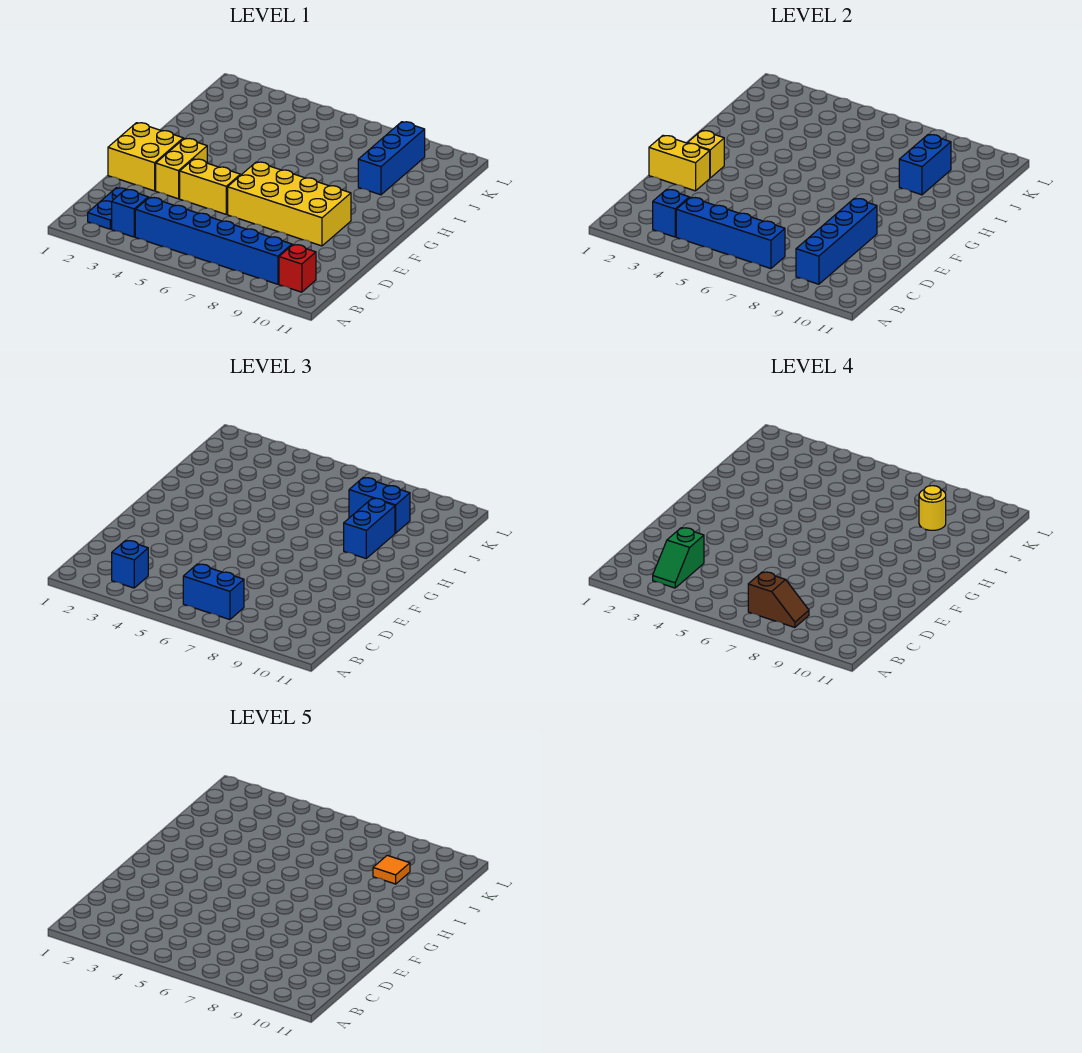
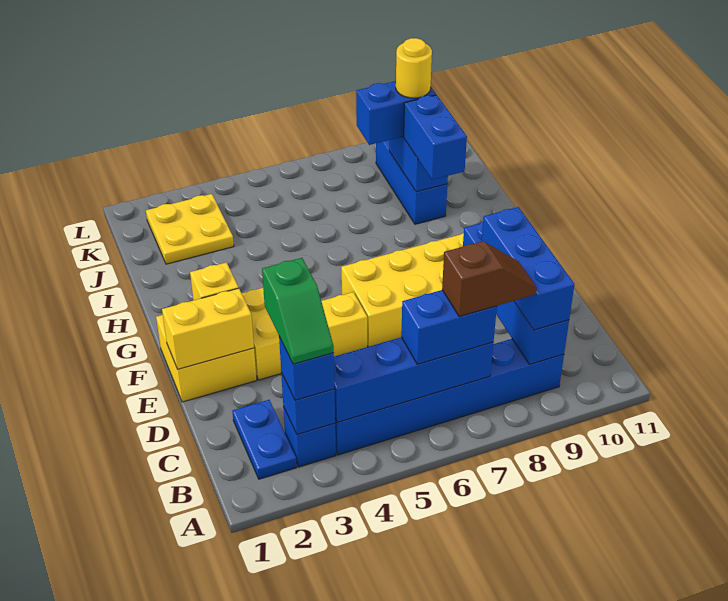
none -> blue 1x3 brick [482,207,574,330]
red 1x1 brick [279,245,316,292] -> none
none -> yellow 2x2 plate [146,194,234,264]
orange 1x1 tile [373,855,410,884] -> none

